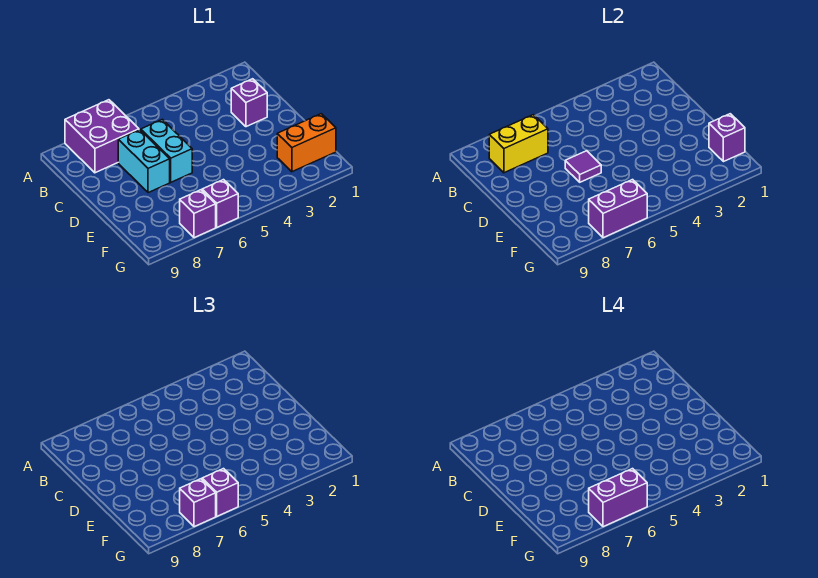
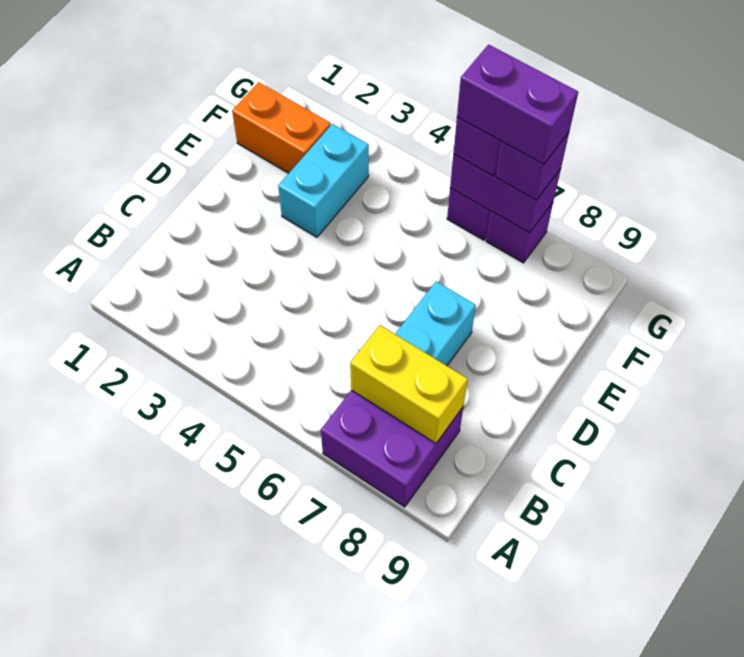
purple 1x1 brick [231,79,267,127] -> none
cyan 1x2 brick [141,119,192,182] -> cyan 1x2 brick moved to [278,124,369,237]
purple 1x1 tile [565,151,601,182] -> none
purple 1x1 brick [709,114,745,162] -> none

